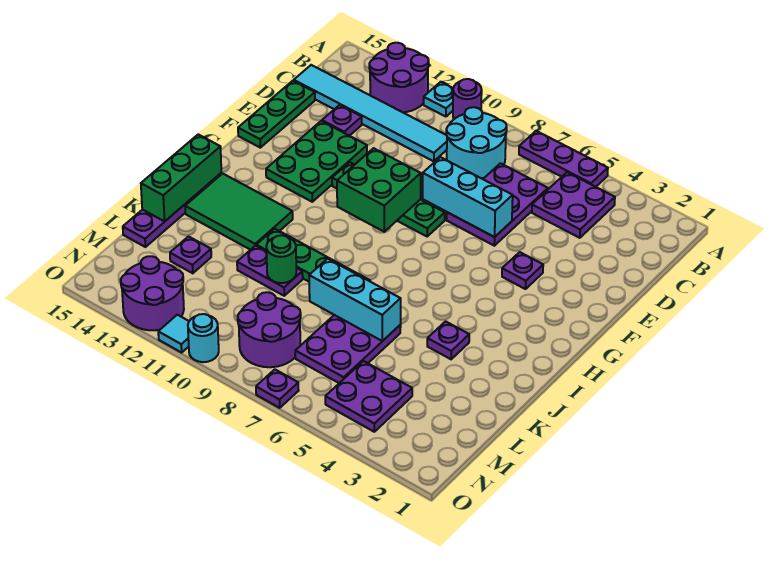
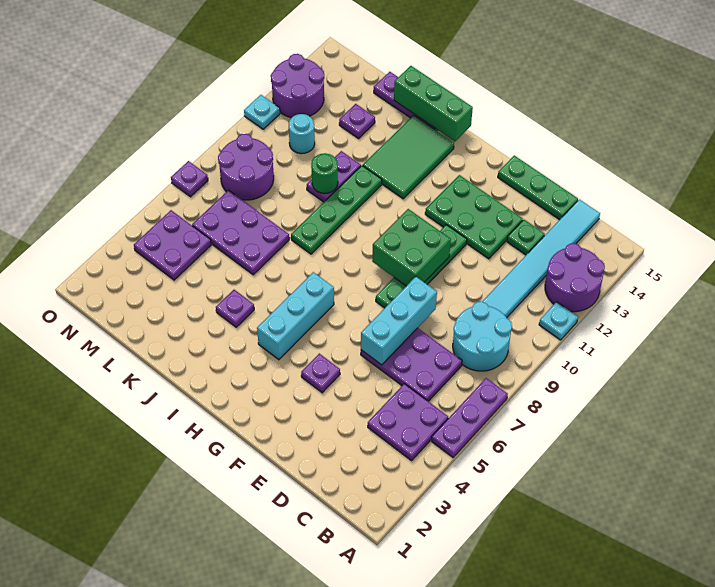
purple 1x1 round brick [453,79,482,119] -> none
purple 1x1 plate [322,105,362,136] -> green 1x1 plate [507,220,545,255]
cyan 1x3 brick [309,259,401,341] -> cyan 1x3 brick moved to [257,272,334,360]
cyan 1x1 round brick [188,314,219,362] -> cyan 1x1 round brick moved to [289,114,315,154]
cyan 1x1 tile [158,315,189,353] -> cyan 1x1 plate [244,95,280,129]

